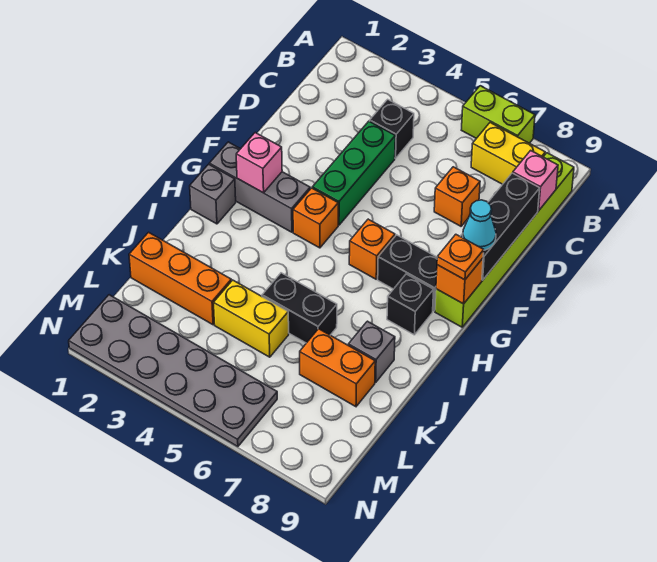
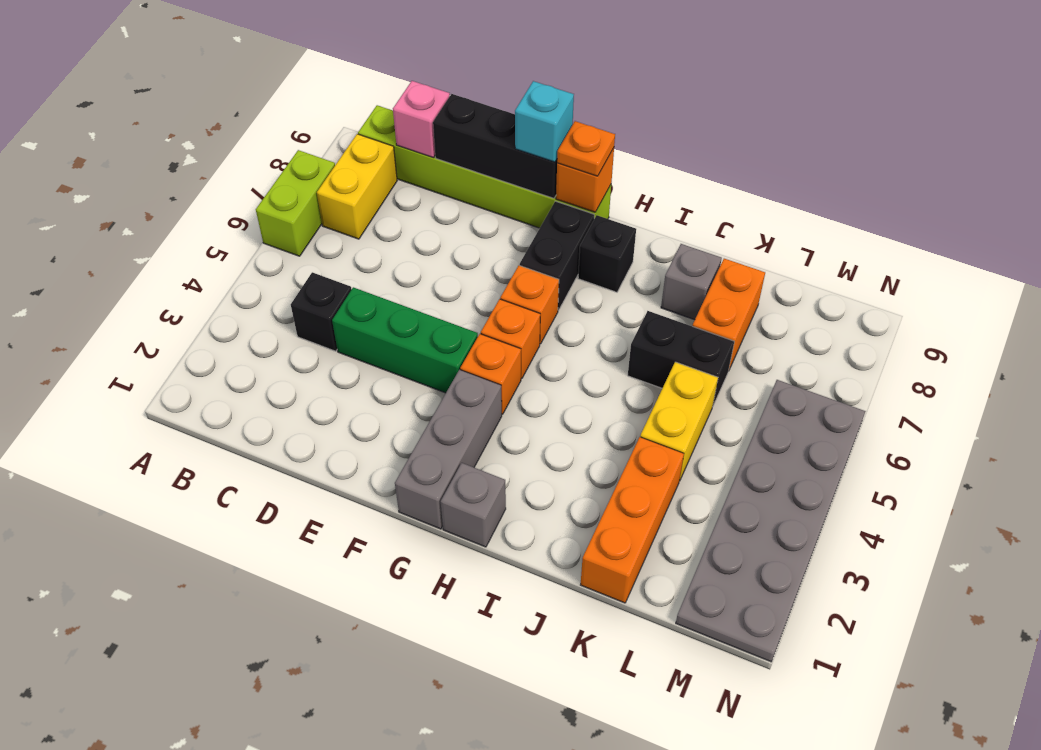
orange 1x1 brick [434,167,480,226] -> orange 1x1 brick moved to [481,299,540,379]
cyan 1x1 cone [463,200,496,250] -> cyan 1x1 brick [515,81,574,162]
pink 1x1 brick [236,133,282,193] -> none
black 1x2 brick [262,273,337,343] -> black 1x2 brick turned to [628,311,734,405]

